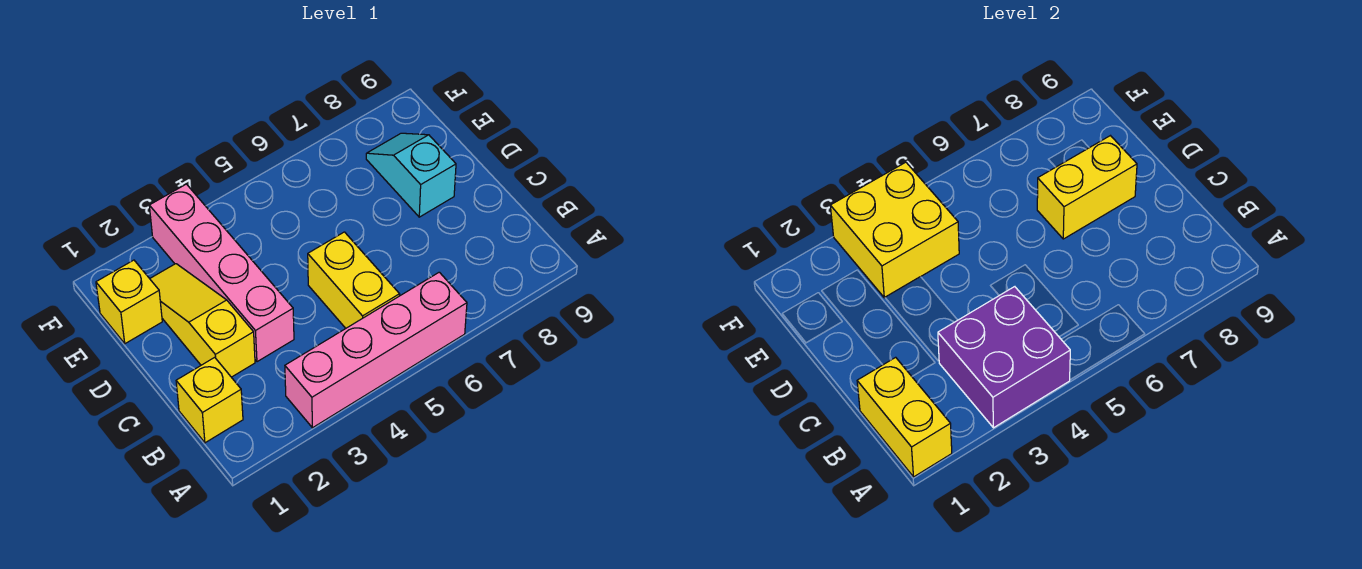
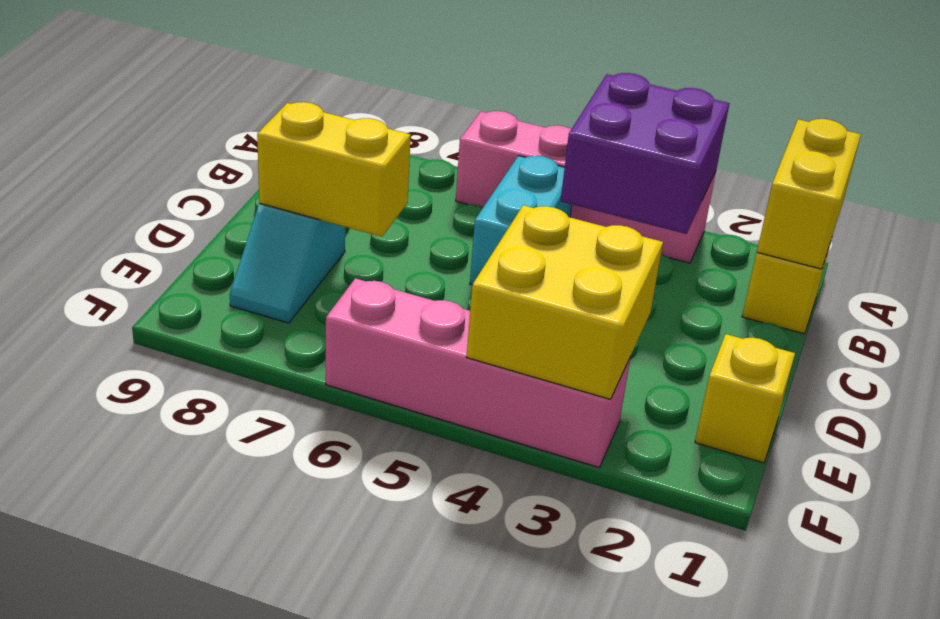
yellow 1x2 brick [308,232,400,328] -> cyan 1x2 brick [470,156,572,285]
yellow 1x3 slope [150,264,255,377] -> none
pink 1x4 brick [149,184,294,362] -> pink 1x4 brick turned to [326,278,631,467]

